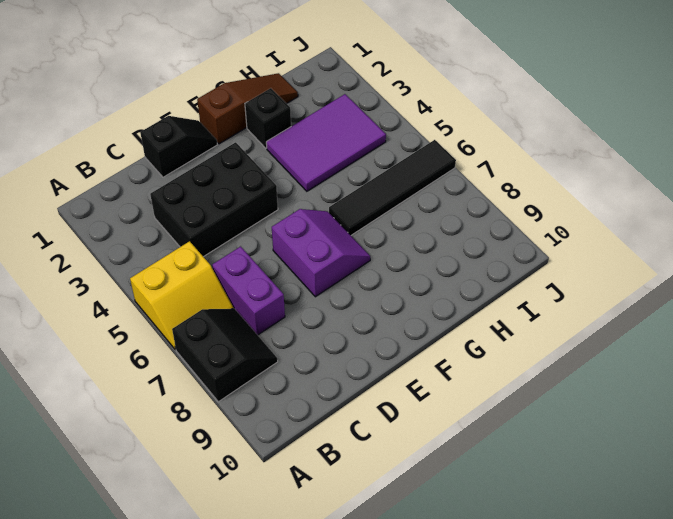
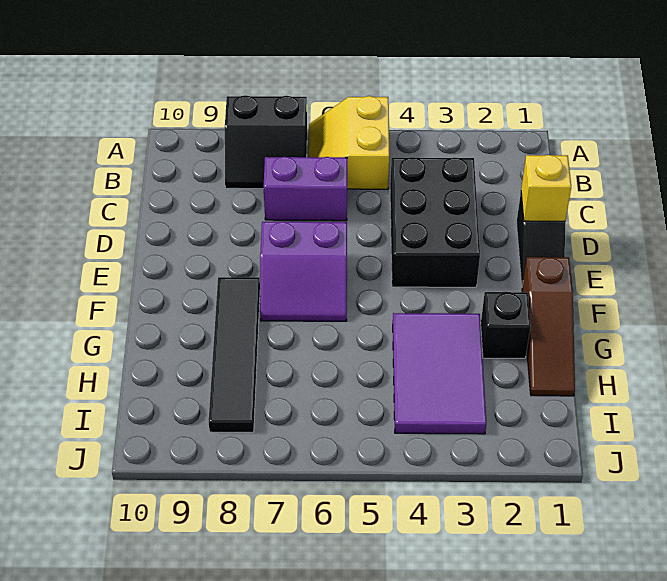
none -> yellow 1x1 brick [521,155,571,221]
black 1x4 tile [329,140,456,235] -> black 1x4 tile moved to [209,277,260,432]

